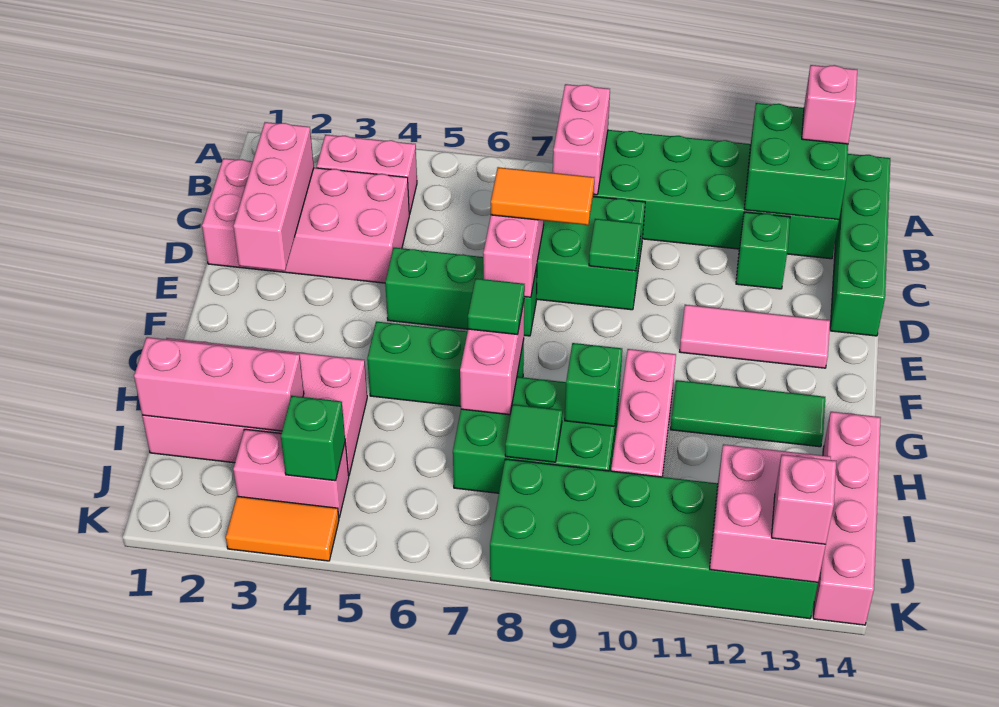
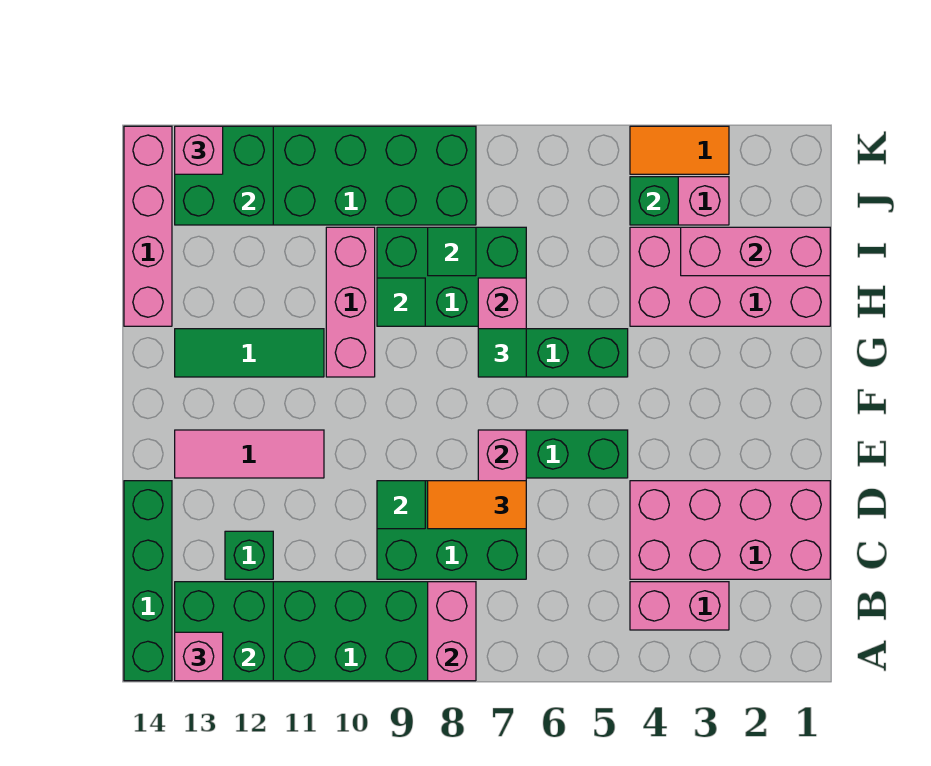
pink 1x3 brick [233,122,314,271] -> none
green 1x1 brick [565,343,622,426] -> green 1x1 tile [377,278,425,326]
pink 2x2 brick [710,444,831,582] -> green 2x2 brick [175,126,273,225]

